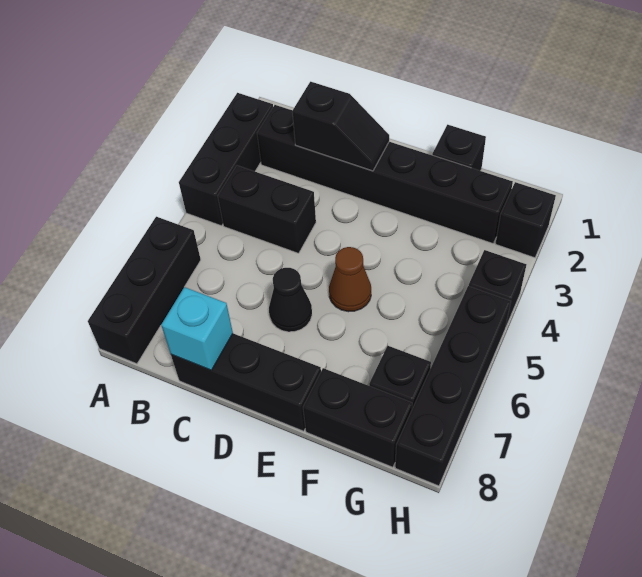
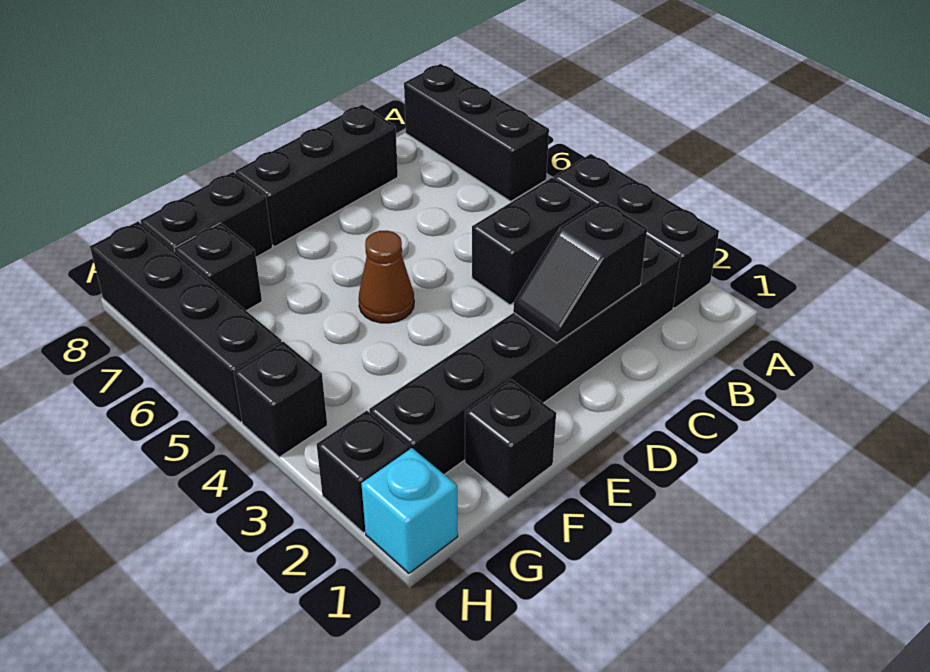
cyan 1x1 brick [161,287,233,370] -> cyan 1x1 brick moved to [361,448,458,573]
black 1x1 cone [269,268,312,332] -> none

